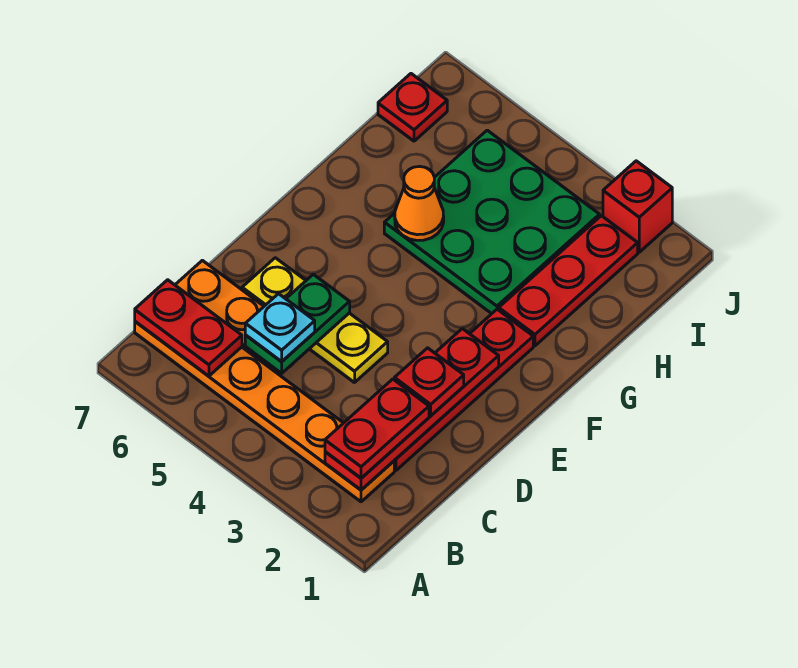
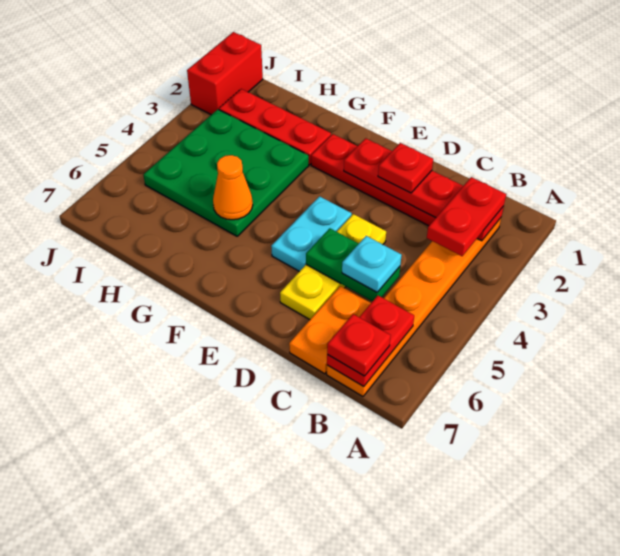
red 1x2 plate [325,379,429,478] -> red 1x2 plate turned to [427,177,506,256]
none -> cyan 1x2 plate [271,196,352,271]
red 1x1 plate [378,74,447,141] -> red 1x1 plate moved to [327,314,391,376]
red 1x1 brick [603,161,672,252] -> red 1x2 brick [187,32,263,115]

